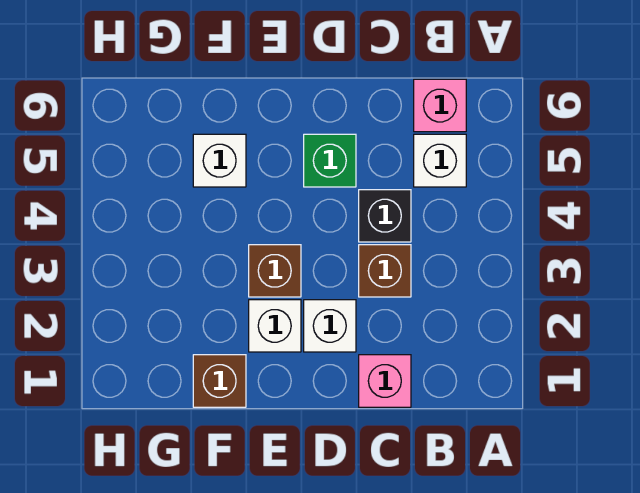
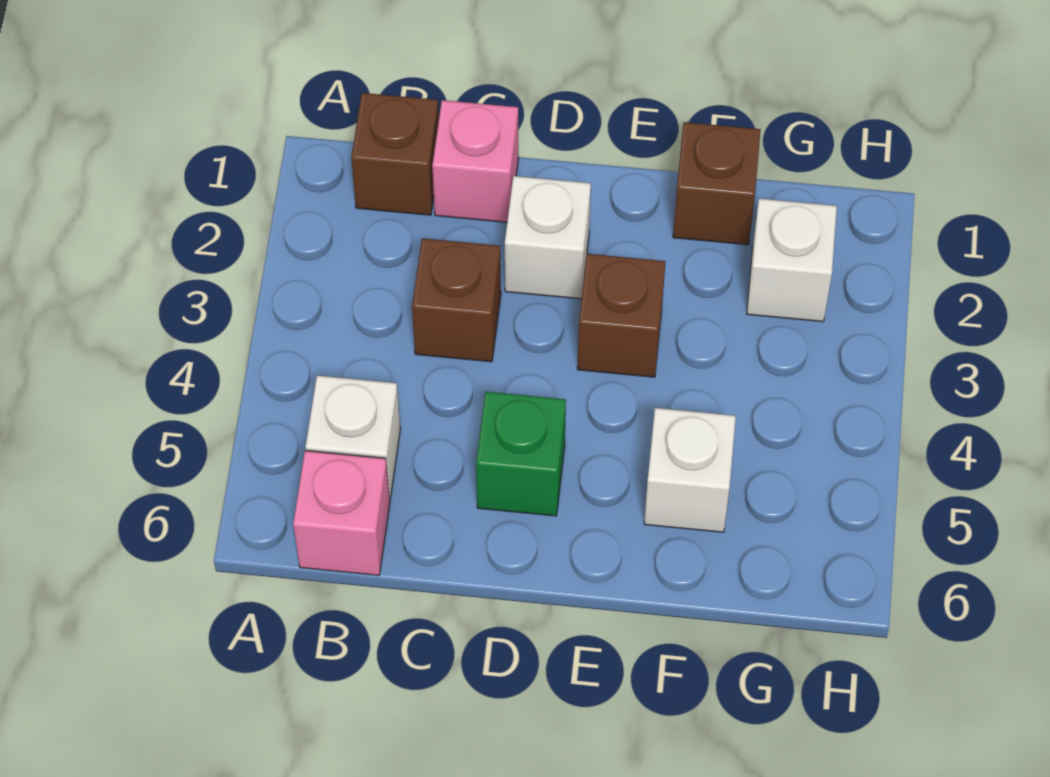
none -> brown 1x1 brick [351,93,439,215]
black 1x1 brick [359,190,411,242] -> none
white 1x1 brick [249,300,301,352] -> white 1x1 brick moved to [747,199,837,322]

